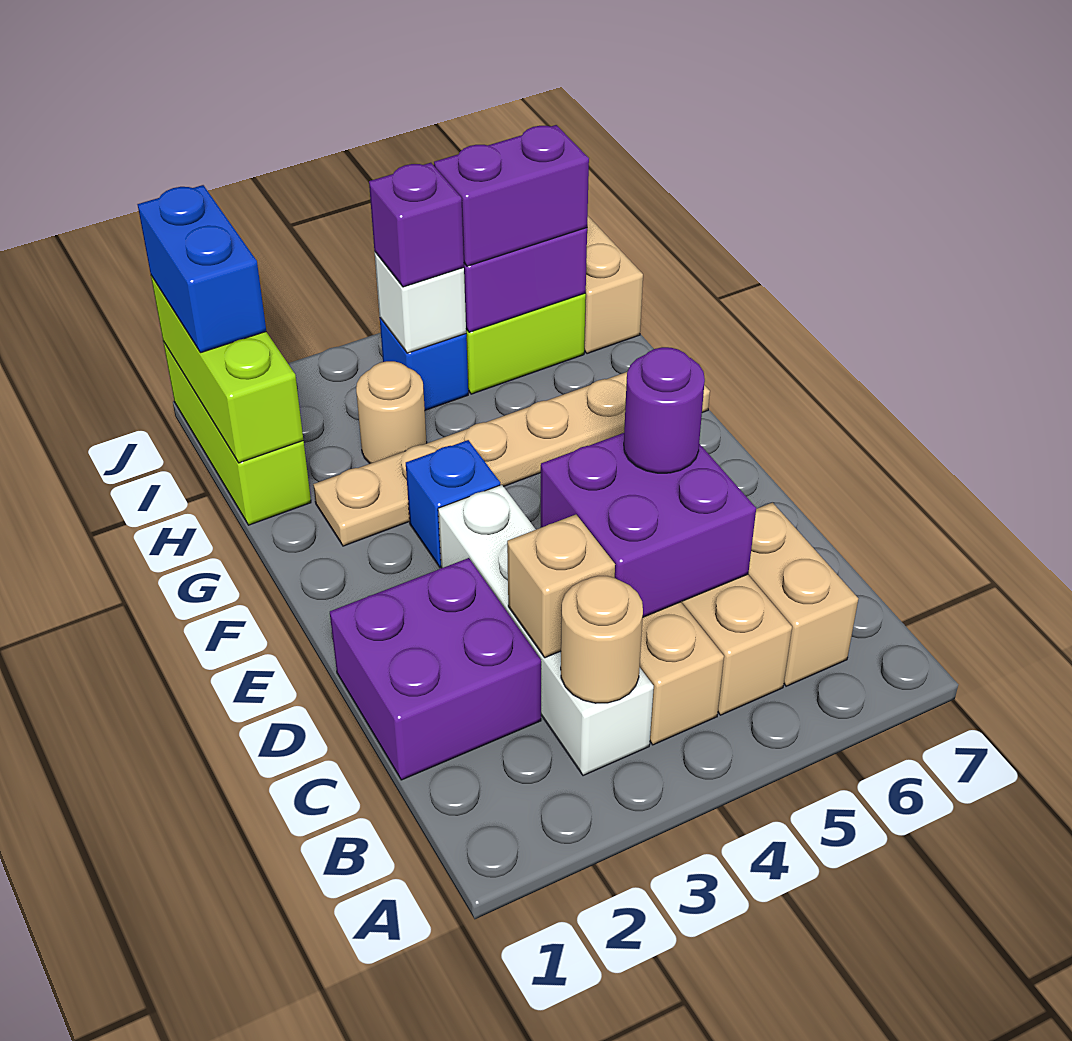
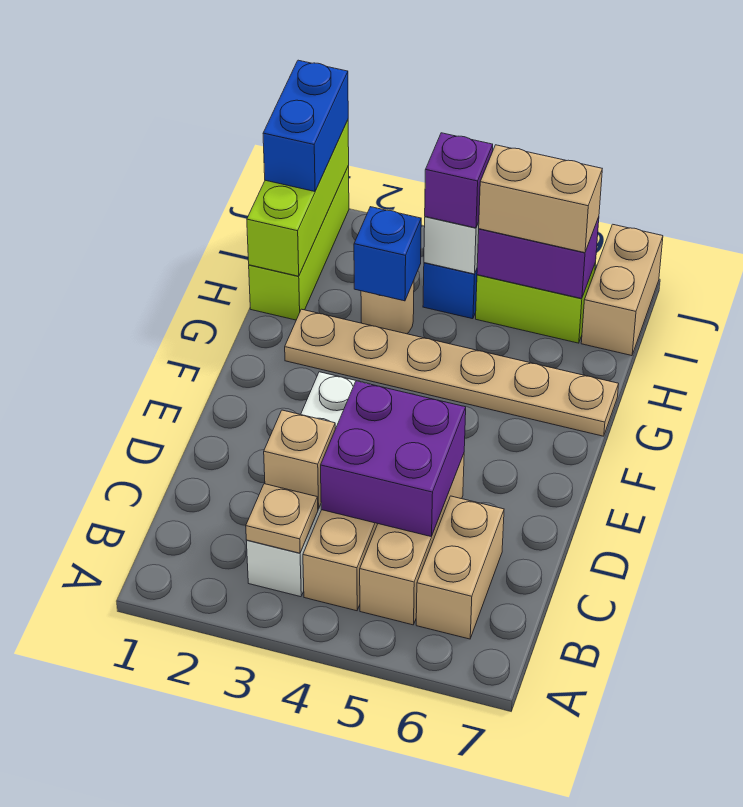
tan 1x1 round brick [561,576,643,703] -> tan 1x1 plate [246,484,318,553]
purple 2x2 brick [330,558,541,780] -> none
purple 1x1 round brick [624,347,705,473] -> none
blue 1x1 brick [406,440,500,567] -> blue 1x1 brick moved to [354,207,421,301]
purple 1x2 brick [434,125,589,266] -> tan 1x2 brick [479,145,602,253]

